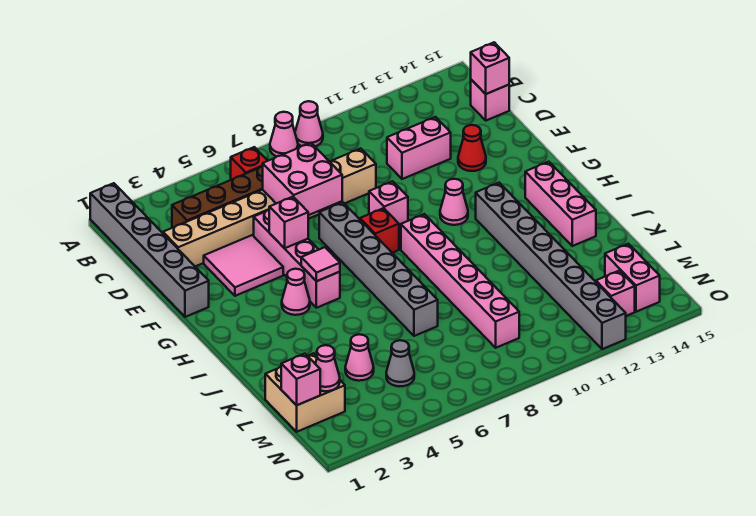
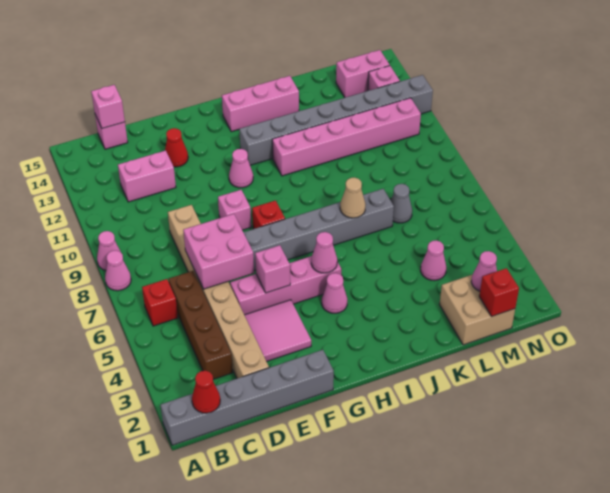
none -> red 1x1 cone [192,371,220,413]
pink 1x2 brick [387,117,451,179] -> pink 1x2 brick turned to [118,150,176,202]
pink 1x1 tile [301,247,340,281] -> pink 1x1 cone [311,232,337,273]
pink 1x6 brick [401,214,519,348] -> pink 1x6 brick moved to [272,98,421,176]
none -> tan 1x1 cone [340,178,366,218]
pink 1x1 brick [281,354,320,405] -> red 1x1 brick [479,268,519,317]
grey 1x1 cone [386,340,414,386] -> grey 1x1 cone moved to [391,184,412,223]

